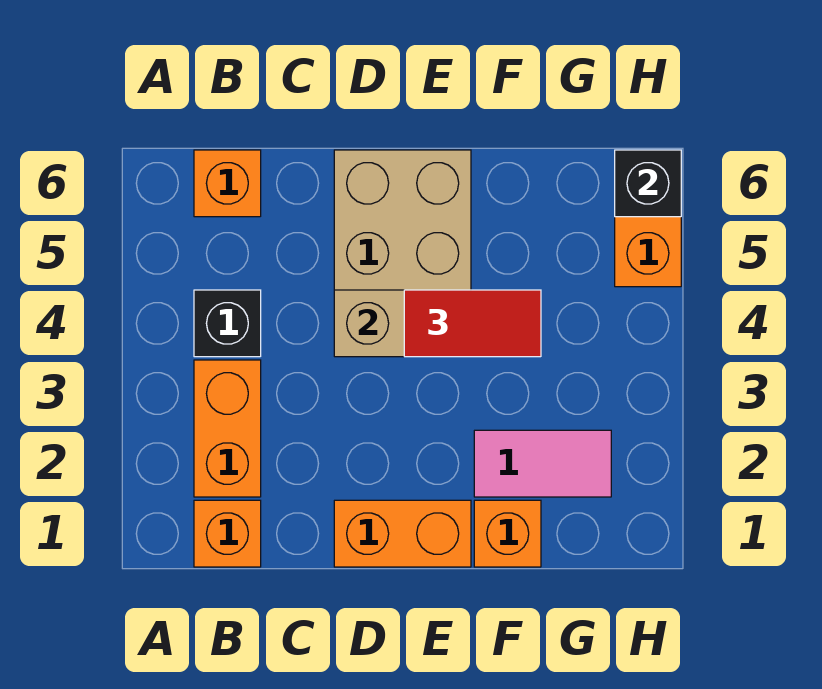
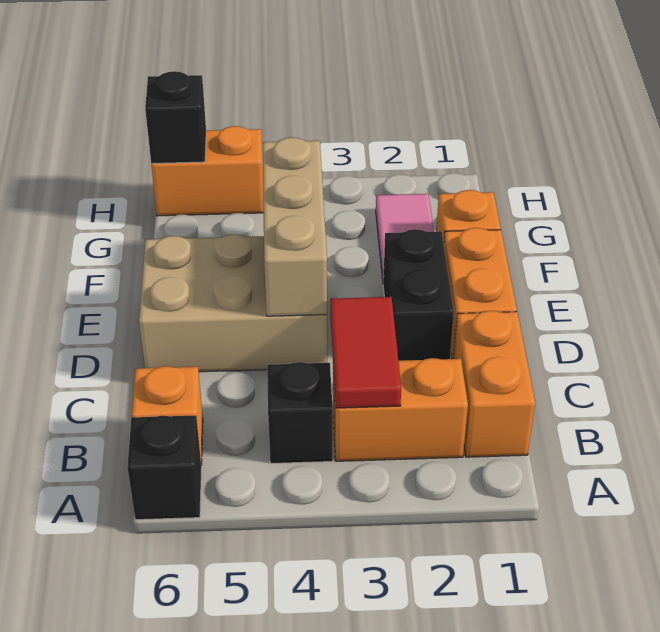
none -> black 1x1 brick [127,415,201,520]
orange 1x1 brick [194,500,261,567] -> orange 1x2 brick [453,311,535,457]
none -> black 1x2 brick [383,229,454,361]
red 1x2 tile [404,290,541,357] -> red 1x2 tile moved to [330,297,401,408]

